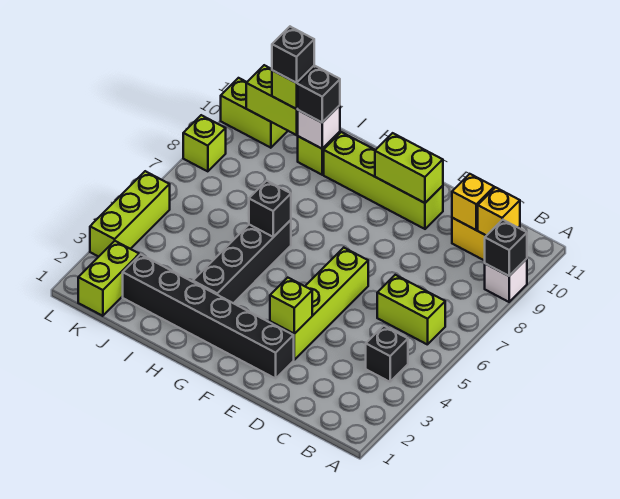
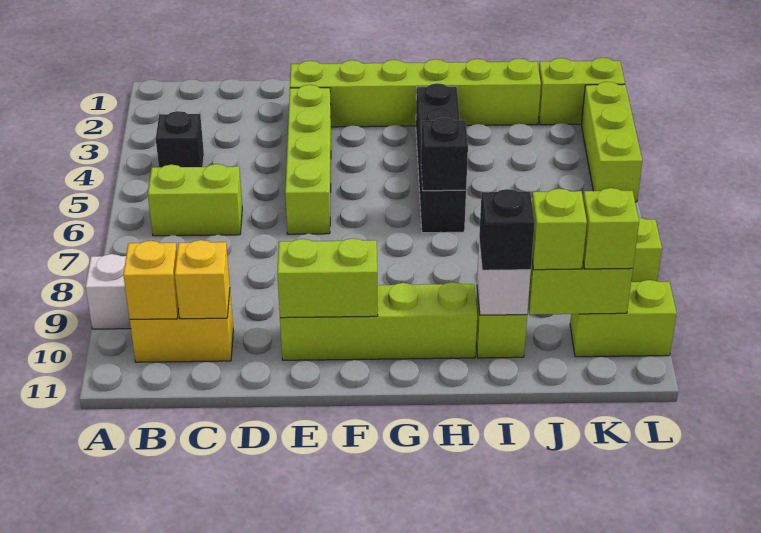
black 1x1 brick [485,220,527,276] -> none
black 1x6 brick [123,254,294,378] -> lime 1x6 brick [290,59,541,127]
lime 1x1 brick [270,278,312,334] -> lime 1x1 brick moved to [583,188,639,269]
black 1x1 brick [272,27,314,83] -> none
lime 1x2 brick [78,241,139,316] -> lime 1x2 brick turned to [539,58,625,125]

